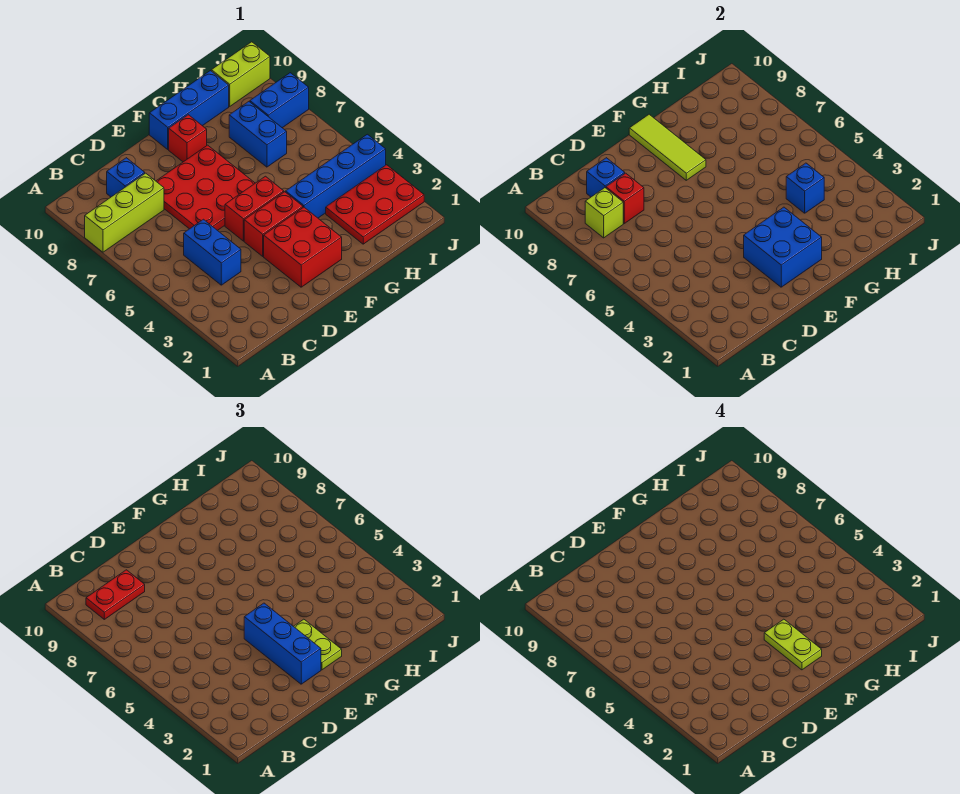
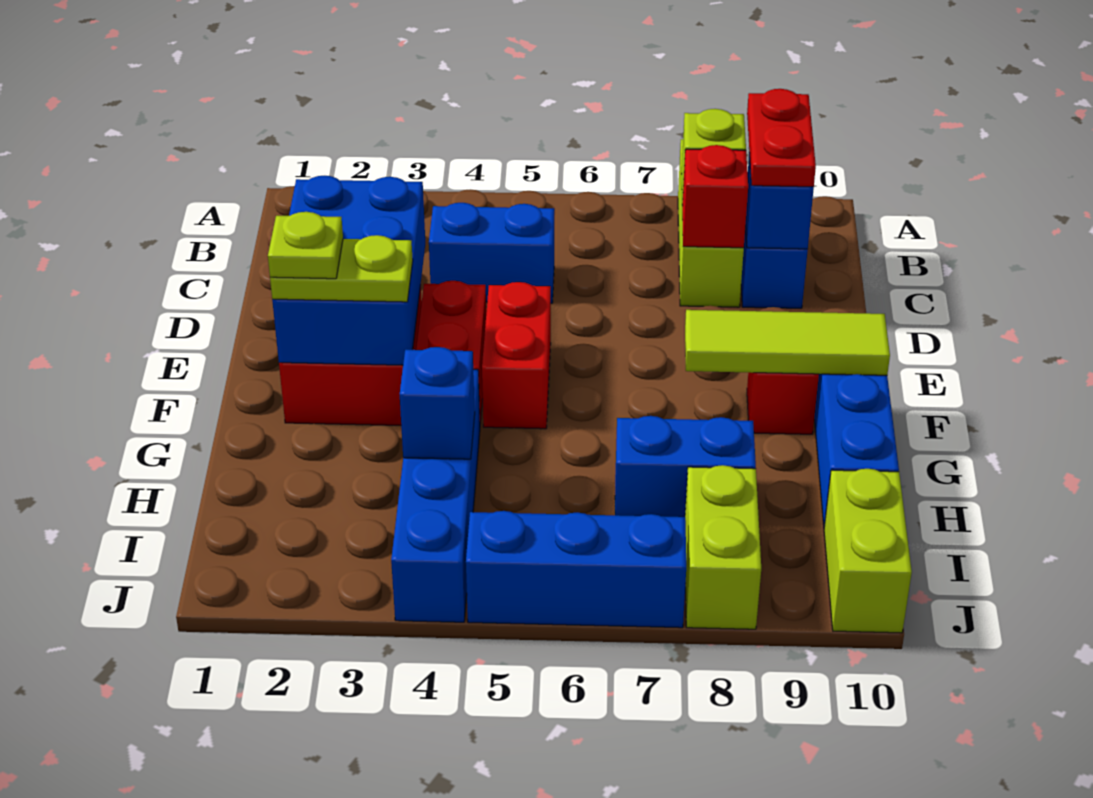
red 3x3 plate [156,145,255,231] -> none
blue 2x2 brick [744,207,822,287] -> blue 2x3 brick [272,176,425,365]
blue 1x3 brick [244,603,321,684] -> blue 1x3 brick moved to [466,511,686,628]
lime 1x2 plate [764,619,822,670] -> lime 1x1 plate [268,212,343,279]
red 2x3 plate [326,165,424,244] -> none
blue 1x2 brick [250,73,309,128] -> lime 1x2 brick [685,465,761,629]

